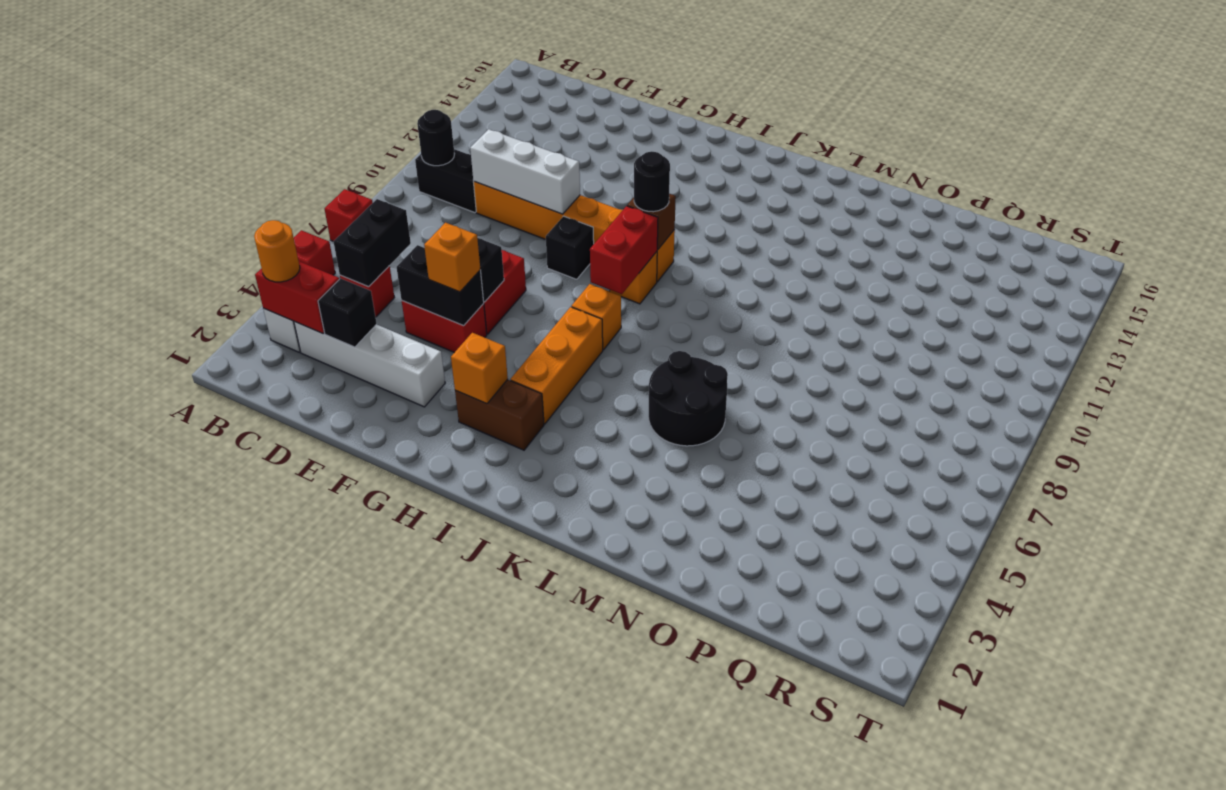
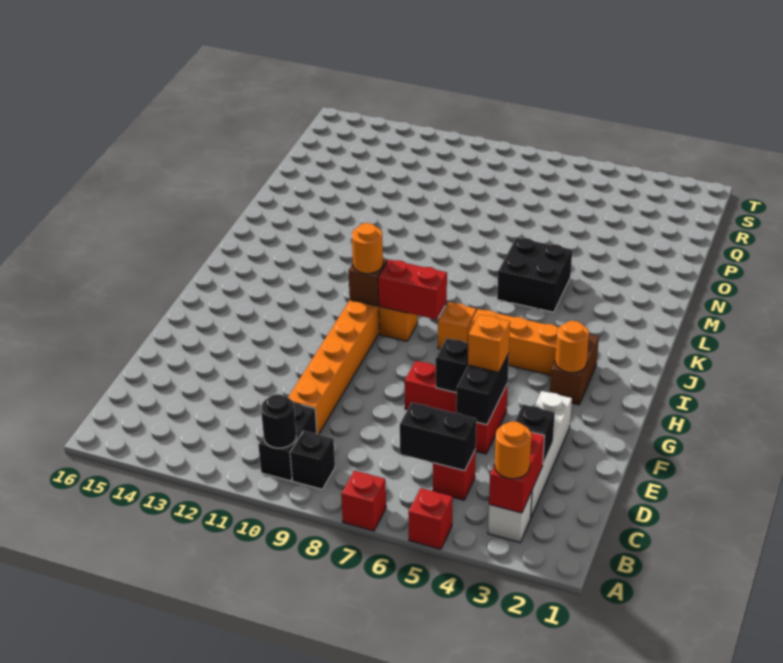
white 1x3 brick [470,129,580,214] -> none
black 1x1 brick [546,216,594,279] -> black 1x1 brick moved to [290,431,335,489]
orange 1x1 brick [451,333,508,404] -> orange 1x1 round brick [555,321,589,373]
black 1x1 round brick [634,151,670,212] -> orange 1x1 round brick [352,223,383,274]
black 2x2 round brick [649,351,728,446] -> black 2x2 brick [497,237,572,312]

